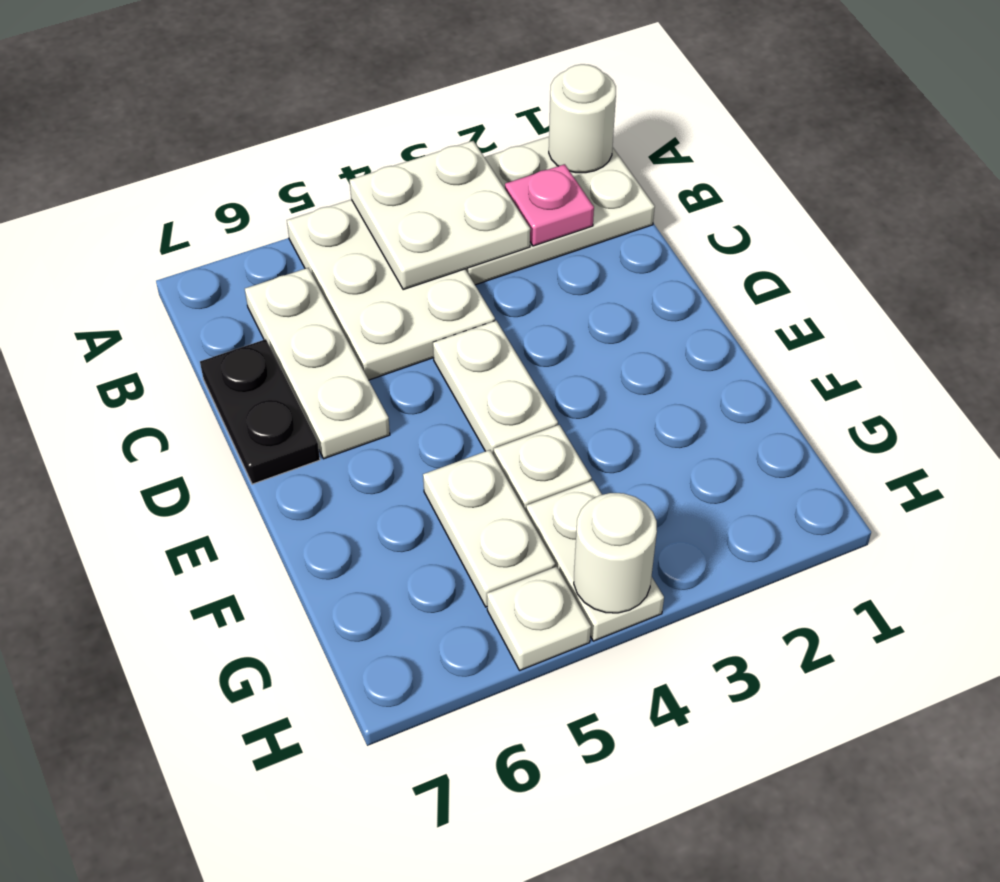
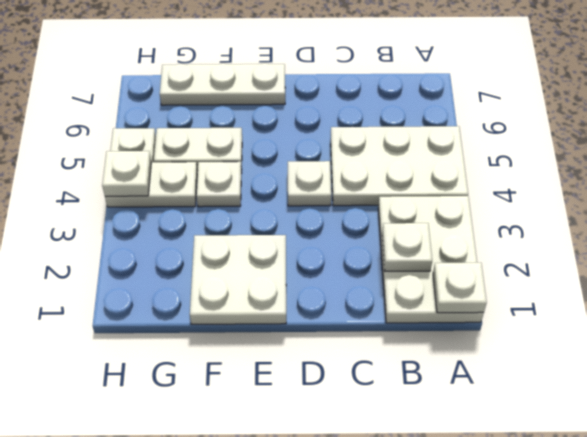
white 1x1 round brick [549,64,616,173] -> white 1x1 plate [433,263,487,313]
white 2x2 plate [350,141,530,290] -> white 2x2 plate moved to [190,235,286,324]
pink 1x1 plate [505,164,594,246] -> white 1x1 plate [382,223,432,271]
white 1x3 plate [245,268,390,459] -> white 1x3 plate moved to [160,63,285,105]
black 1x2 plate [200,339,320,484] -> none
white 1x2 plate [433,321,558,455] -> white 1x1 plate [288,161,331,206]
white 1x1 round brick [574,493,657,613] -> white 1x1 plate [102,151,151,196]

